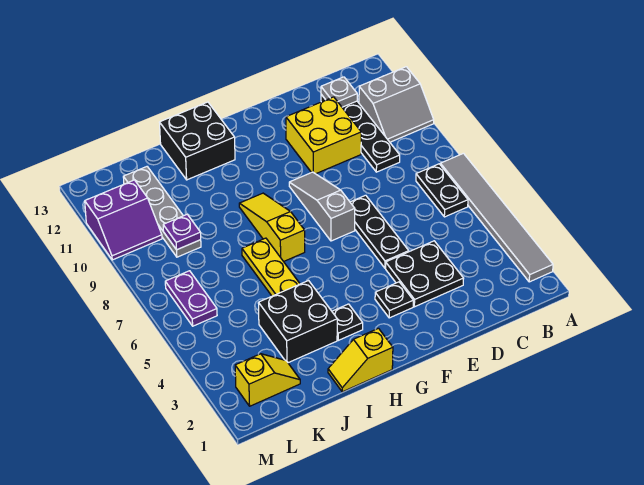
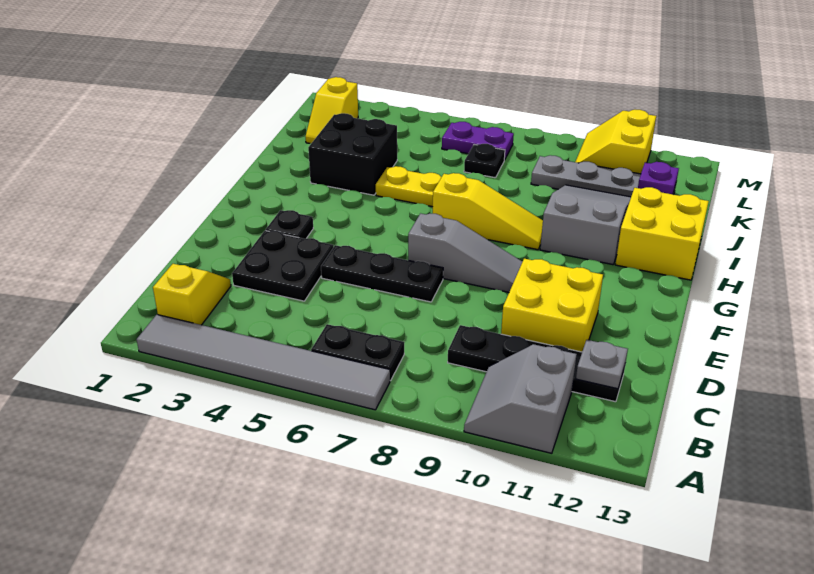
yellow 1x2 slope [328,328,393,392] -> yellow 1x2 slope moved to [153,264,231,325]
black 1x1 plate [332,304,363,340] -> black 1x1 plate moved to [464,144,505,178]
none -> grey 2x3 slope [540,185,631,265]
black 2x2 brick [159,102,235,180] -> yellow 2x2 brick [615,187,709,280]
purple 1x1 plate [163,214,201,250] -> purple 1x1 plate moved to [638,162,679,194]
purple 2x2 slope [85,180,162,260] -> yellow 2x2 slope [575,110,656,174]

